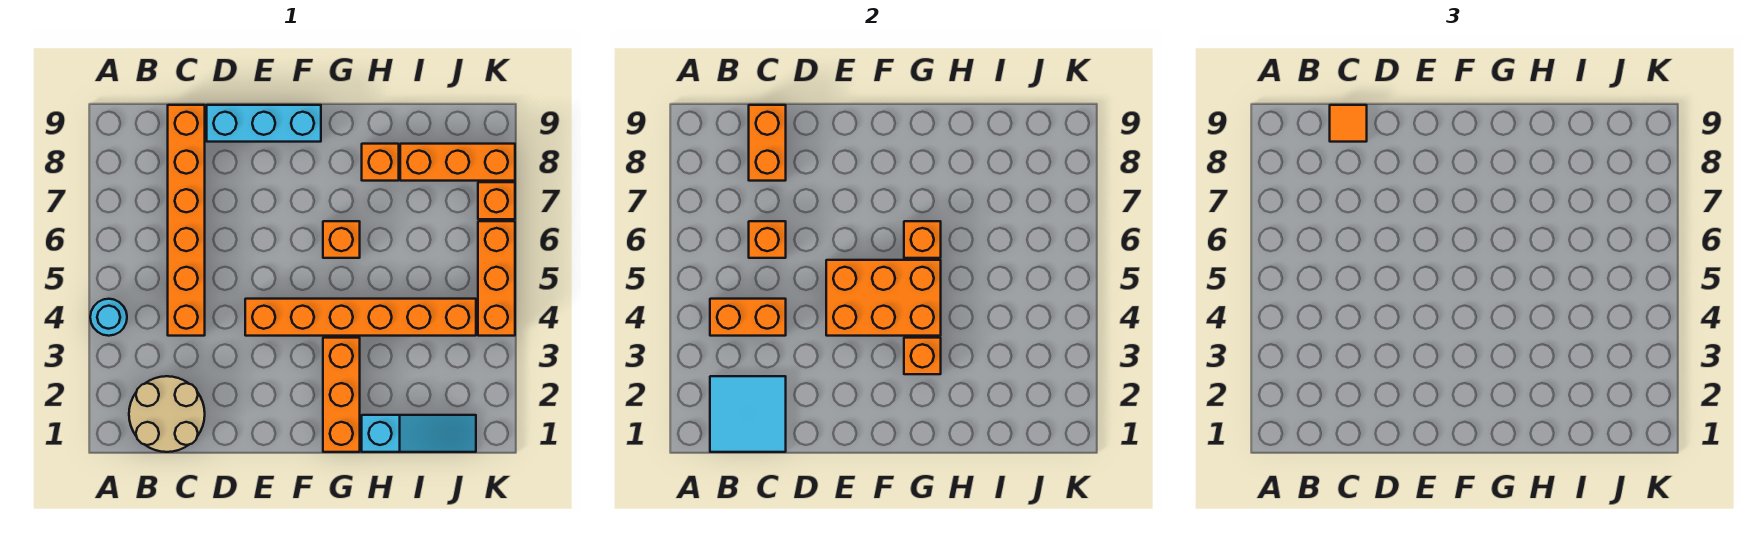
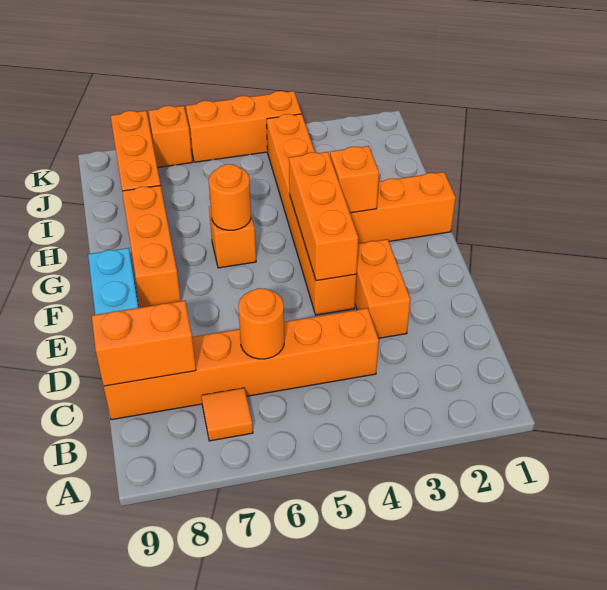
cyan 1x1 round brick [90,299,127,336] -> none
tan 2x2 round brick [129,376,205,452] -> none
cyan 2x2 tile [710,376,786,452] -> none
orange 1x2 brick [710,299,786,336] -> orange 1x2 brick moved to [355,239,410,338]
orange 1x1 brick [749,221,786,258] -> orange 1x1 round brick [238,288,284,359]
orange 1x1 tile [1330,105,1367,142] -> orange 1x1 tile moved to [201,388,253,441]
orange 2x3 brick [826,260,941,336] -> orange 1x3 brick [289,152,358,281]
orange 1x1 brick [904,221,941,258] -> orange 1x1 round brick [209,164,251,230]
cyan 1x3 slope [362,415,476,452] -> none
orange 1x1 brick [362,144,399,181] -> orange 1x3 brick [122,185,181,307]

